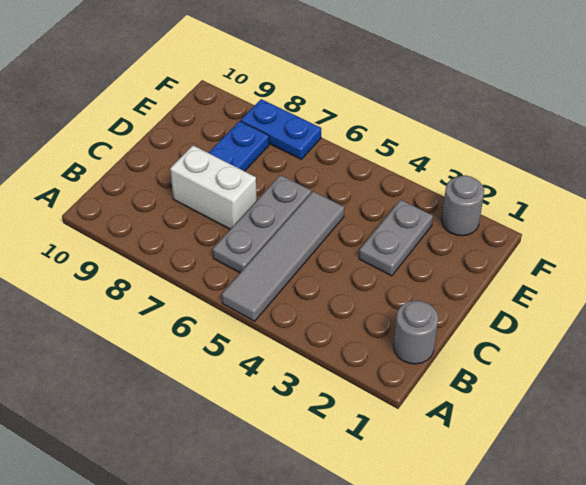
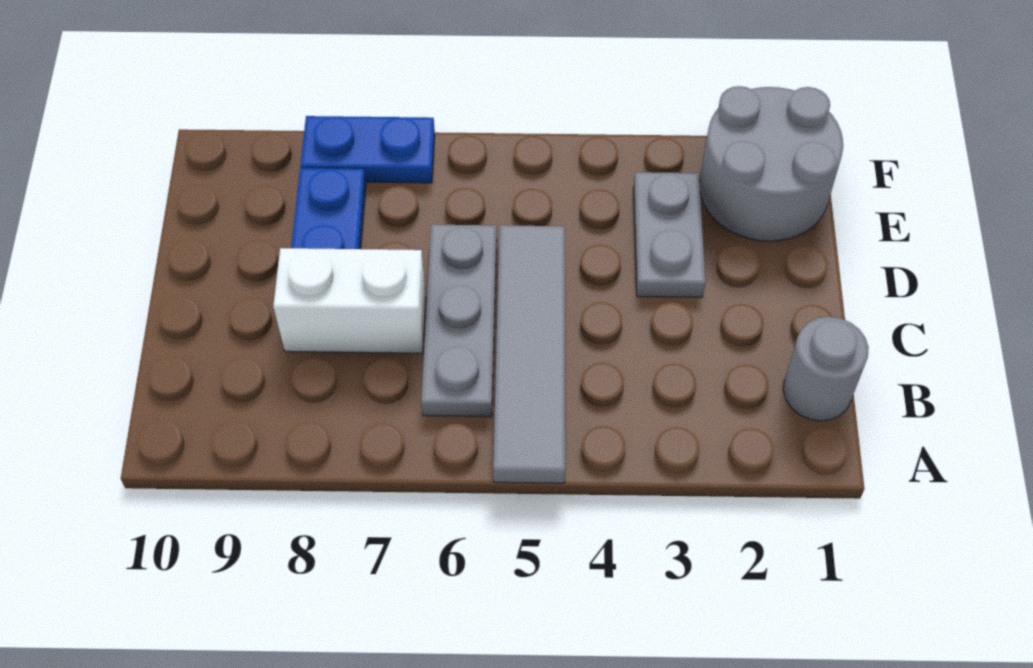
grey 1x1 round brick [442,175,484,236] -> grey 2x2 round brick [700,86,843,241]

